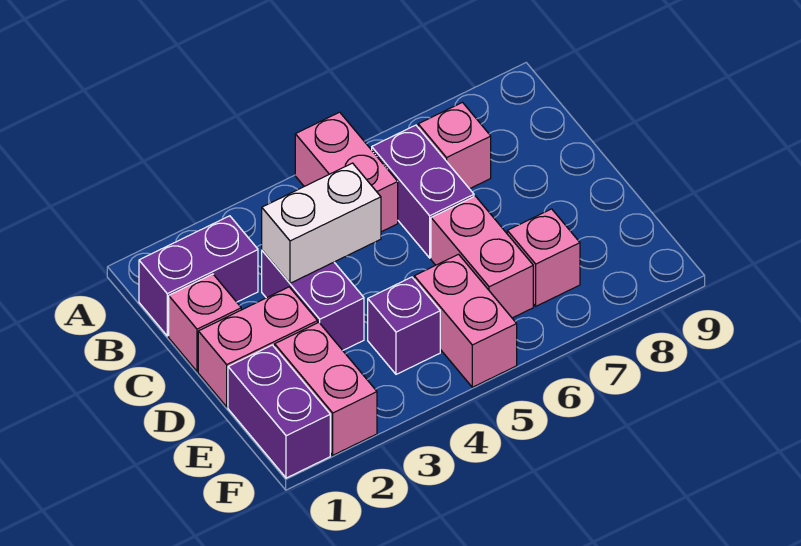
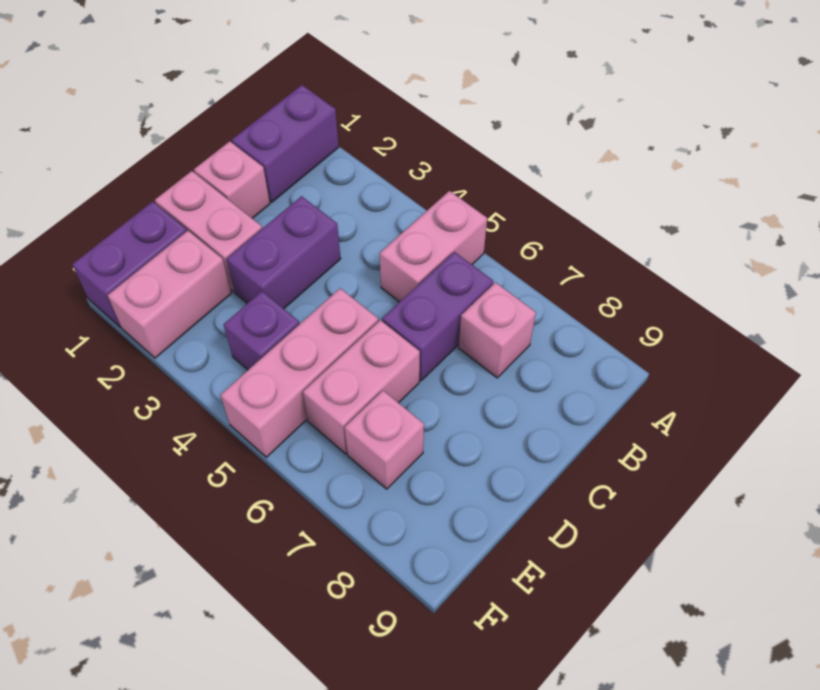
purple 1x2 brick [139,216,258,336] -> purple 1x2 brick turned to [232,85,339,202]
white 1x2 brick [262,163,381,283] -> none
pink 1x2 brick [414,254,517,387] -> pink 1x3 brick [221,288,378,457]

